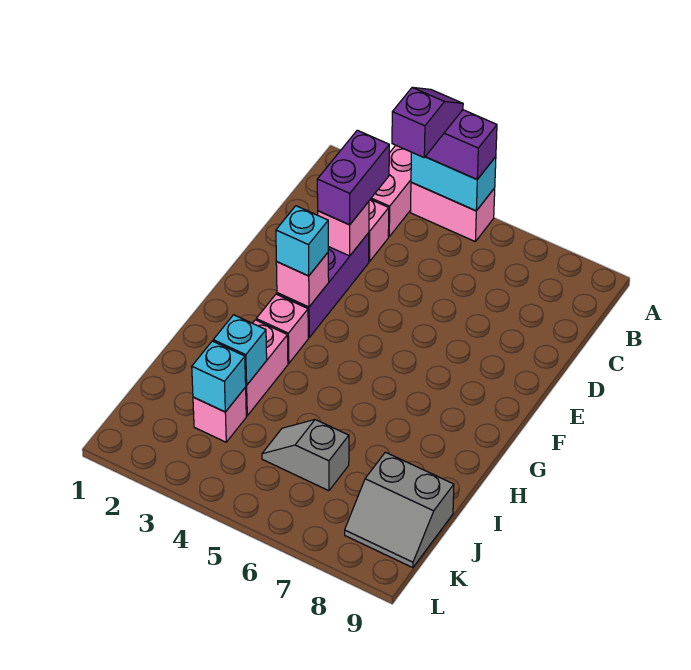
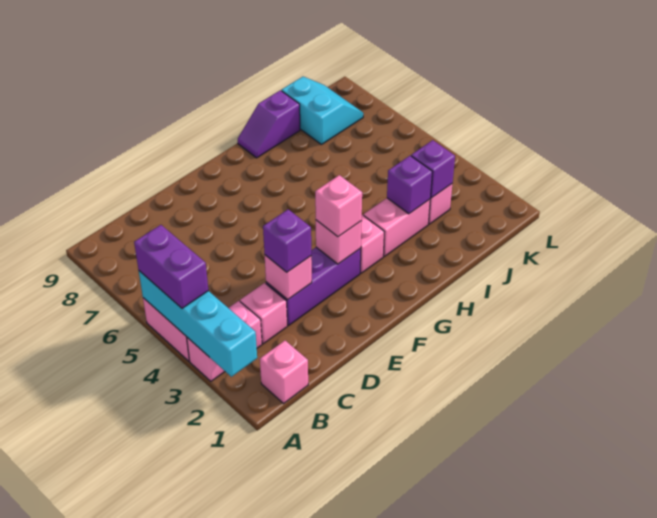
cyan 1x2 brick [411,152,496,211] -> cyan 1x4 brick [139,271,257,377]
purple 1x2 slope [392,87,463,157] -> purple 1x2 slope moved to [238,90,300,158]
none -> pink 1x1 brick [260,341,308,403]
purple 1x2 brick [317,130,389,225] -> purple 1x1 brick [263,209,311,272]
cyan 1x1 brick [276,206,328,276] -> pink 1x1 brick [315,175,362,237]
cyan 1x1 brick [213,315,267,385] -> purple 1x1 brick [387,156,432,214]
cyan 1x1 brick [192,341,246,412] -> purple 1x1 brick [411,140,455,198]
grey 1x2 slope [262,420,349,491] -> none
grey 2x2 slope [345,452,454,568] -> cyan 2x2 slope [281,77,363,144]

